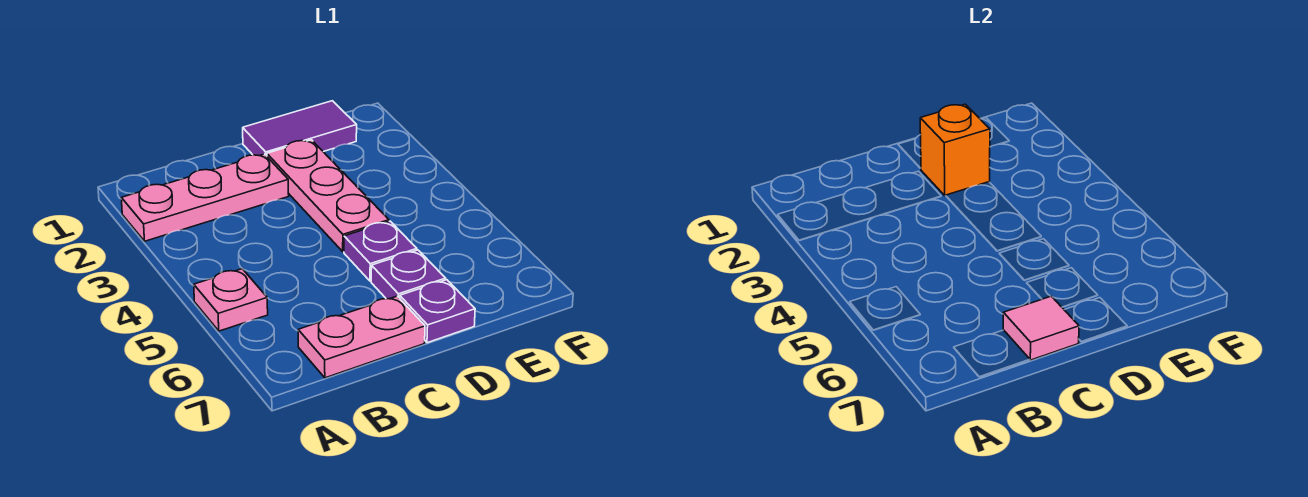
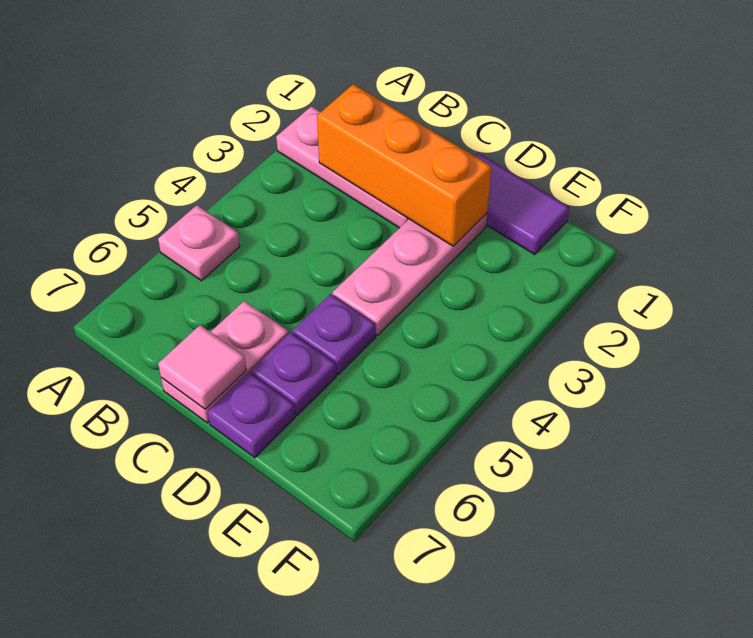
pink 1x2 plate [298,296,425,378] -> pink 1x2 plate turned to [161,301,288,423]
orange 1x1 brick [920,104,990,196] -> orange 1x3 brick [317,84,492,246]

